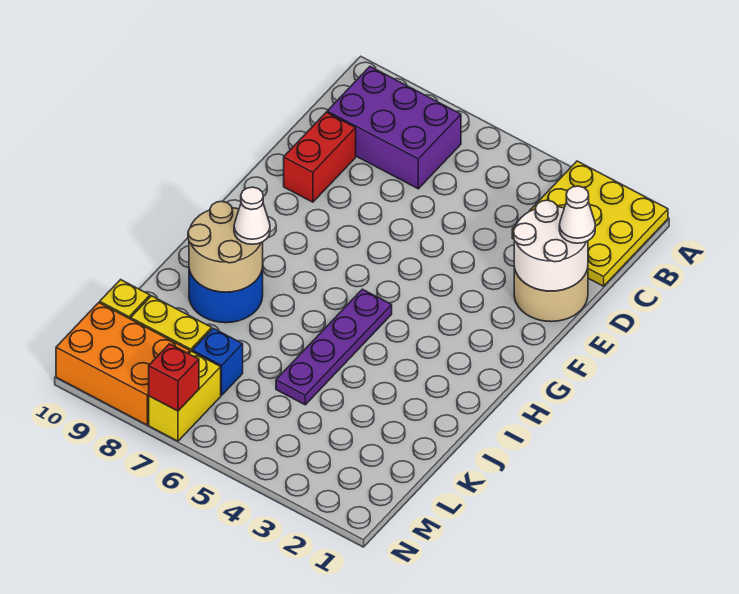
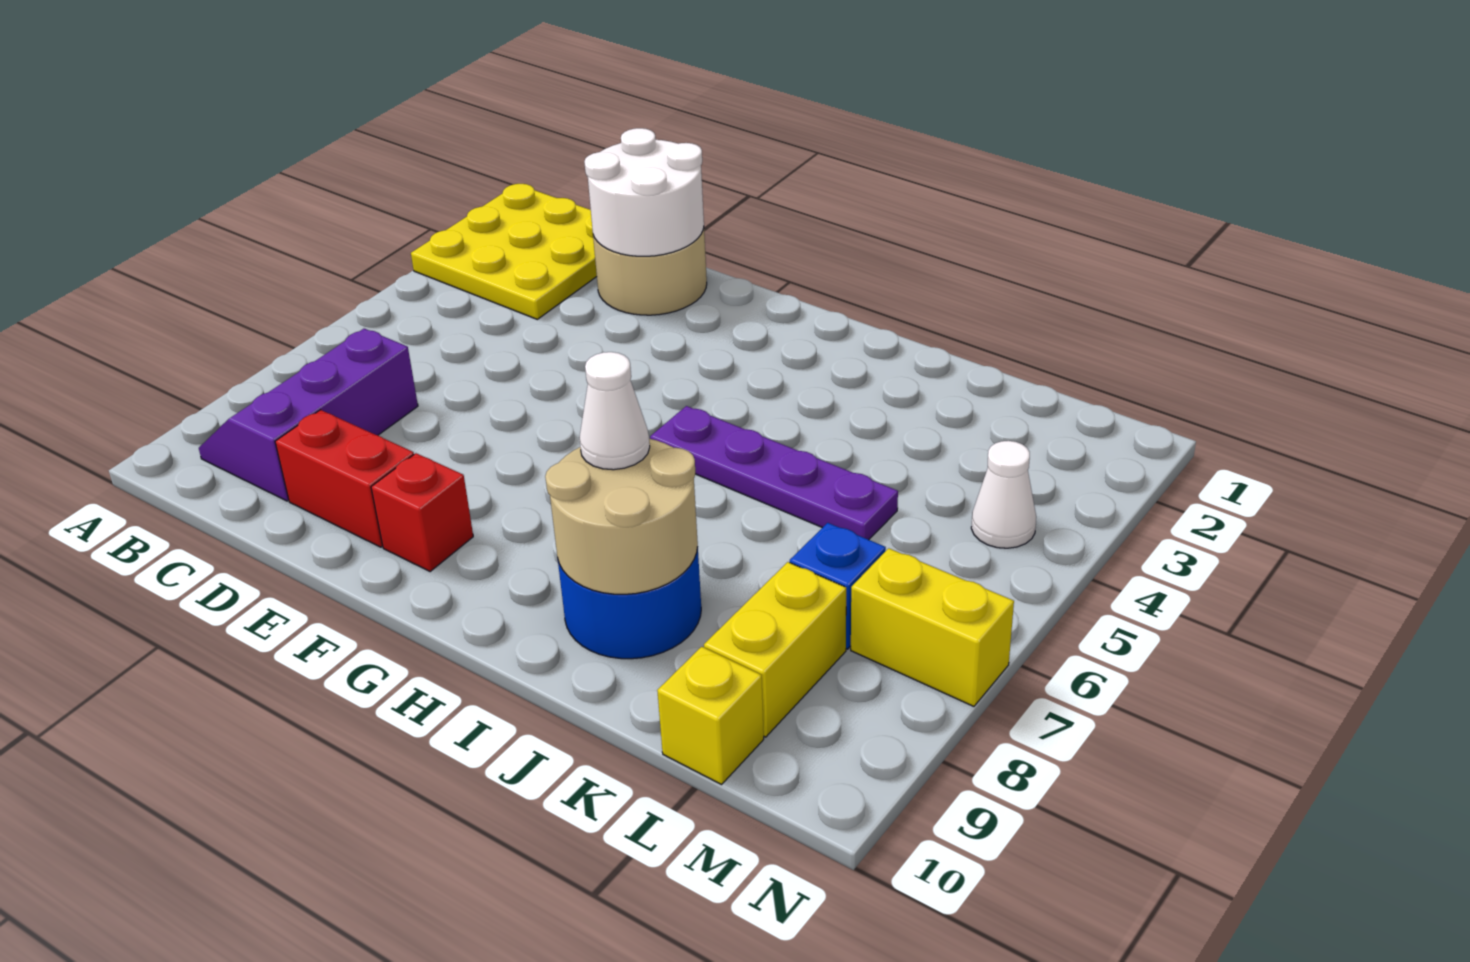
purple 2x3 brick [327,67,461,189] -> purple 2x3 slope [199,329,418,501]
white 1x1 cone [559,186,595,243] -> white 1x1 cone moved to [971,441,1036,548]
orange 2x3 brick [56,303,190,425] -> none
red 1x1 brick [149,344,199,411] -> red 1x1 brick moved to [371,453,473,572]

